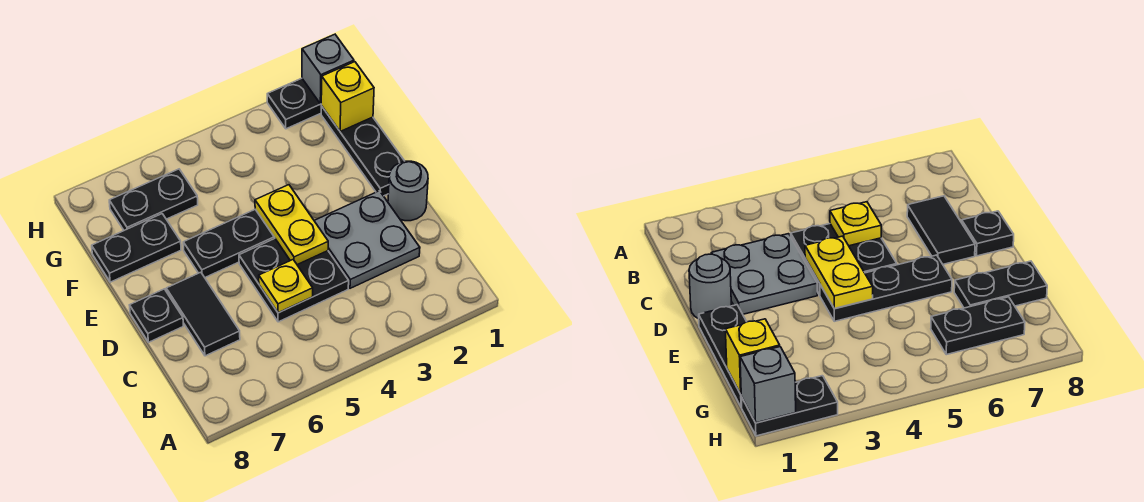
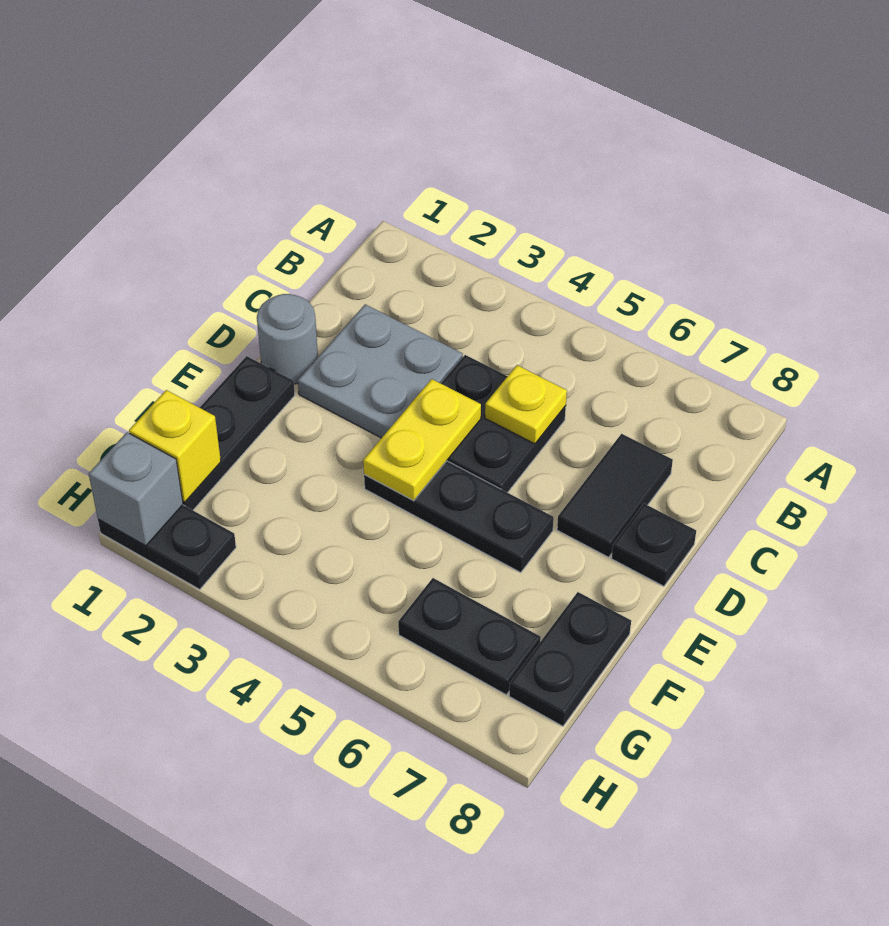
black 1x2 plate [92,214,181,282] -> black 1x2 plate turned to [509,592,631,726]

